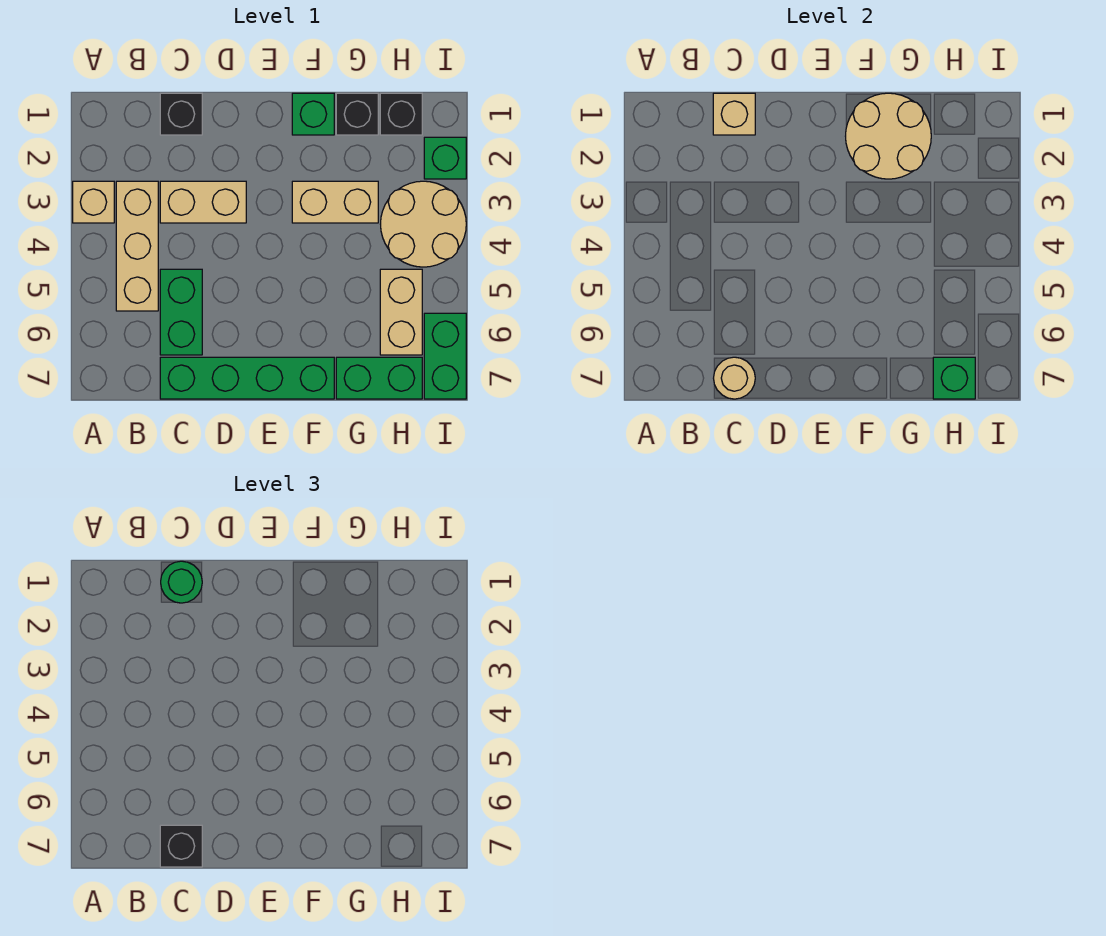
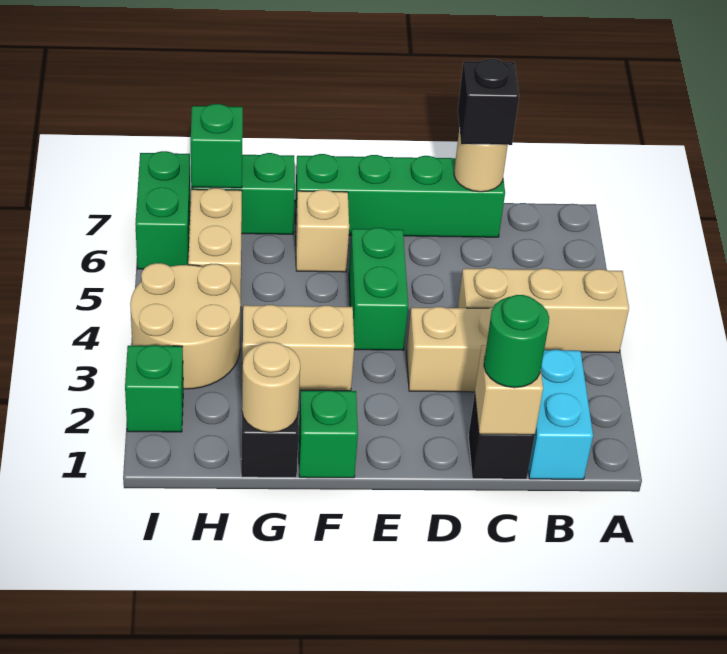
tan 1x1 brick [73,181,114,223] -> tan 1x1 brick moved to [296,190,349,272]
none -> cyan 1x2 brick [528,350,593,479]
tan 1x3 brick [116,181,158,311] -> tan 1x3 brick turned to [458,268,629,353]
green 1x2 brick [160,269,202,355] -> green 1x2 brick moved to [349,228,408,350]
tan 2x2 round brick [846,93,931,179] -> tan 1x1 round brick [242,342,300,432]
black 1x1 brick [380,93,422,135] -> none

